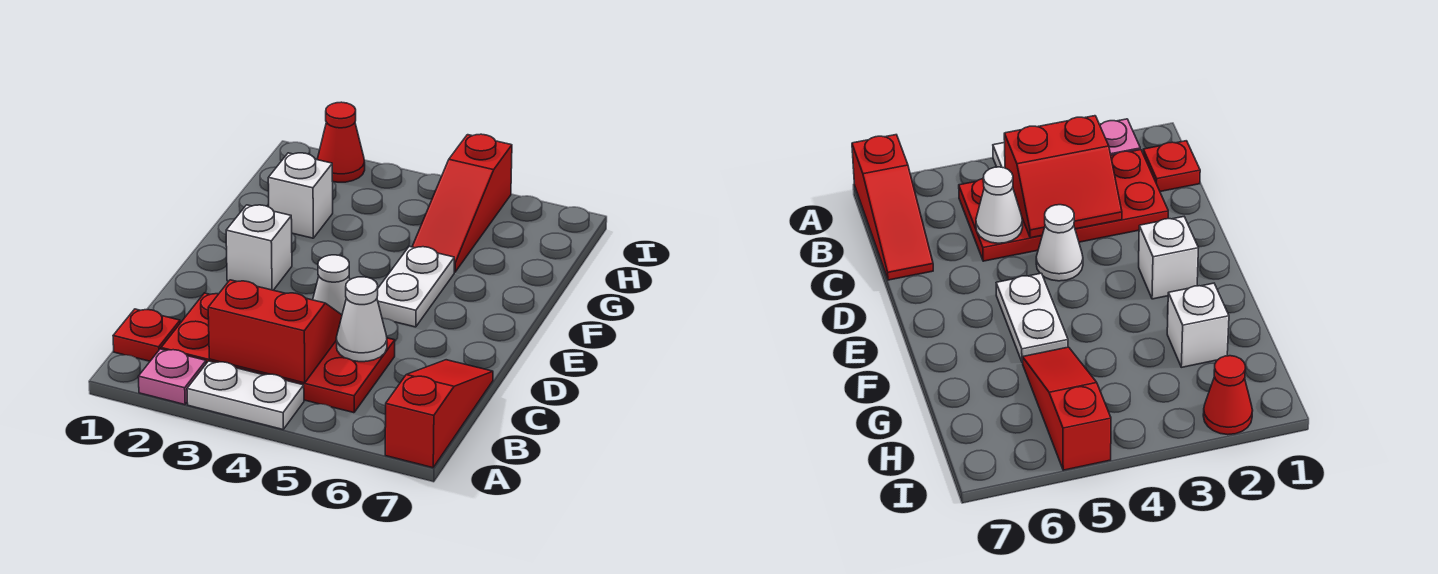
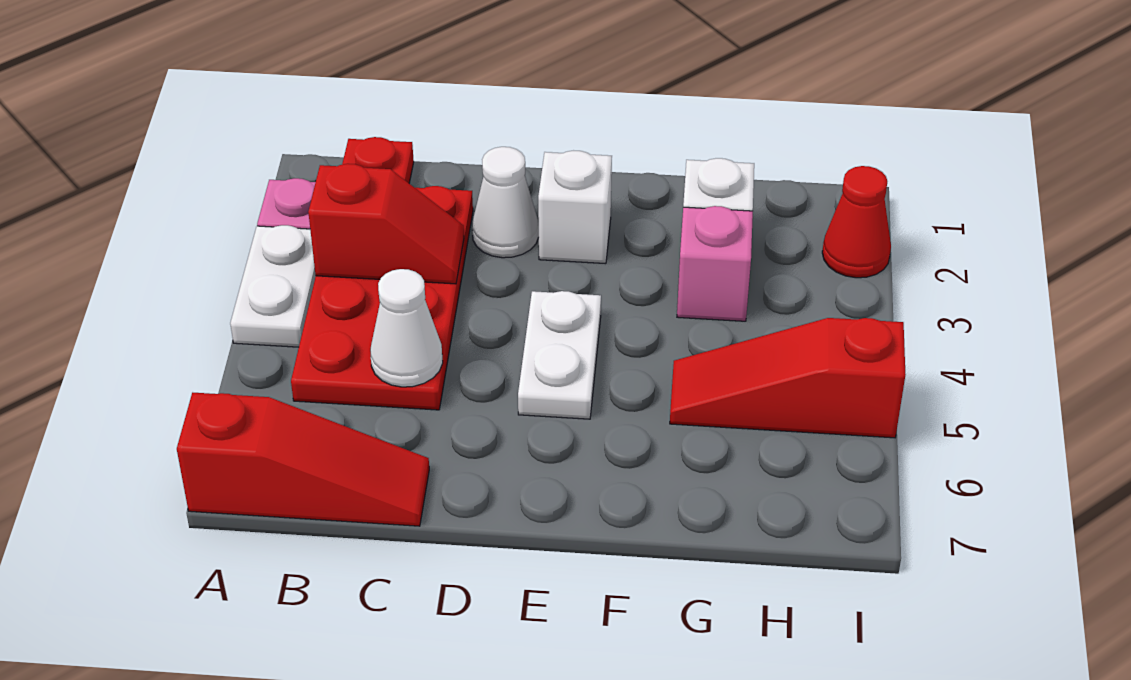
red 2x2 slope [208,280,342,383] -> red 1x2 slope [308,164,464,284]
white 1x1 cone [313,255,350,315] -> white 1x1 cone moved to [472,147,539,258]
white 1x2 plate [377,246,454,327] -> white 1x2 plate turned to [518,291,601,419]
none -> pink 1x1 brick [677,206,753,321]

